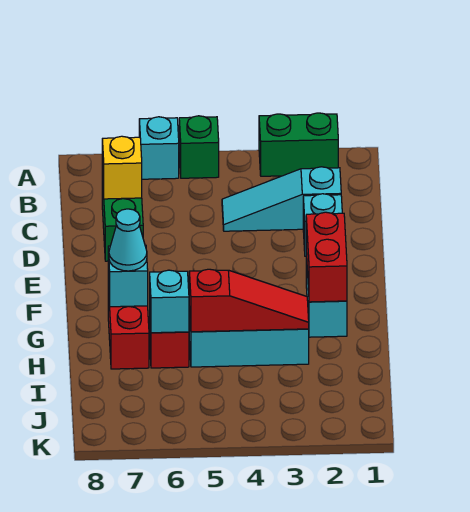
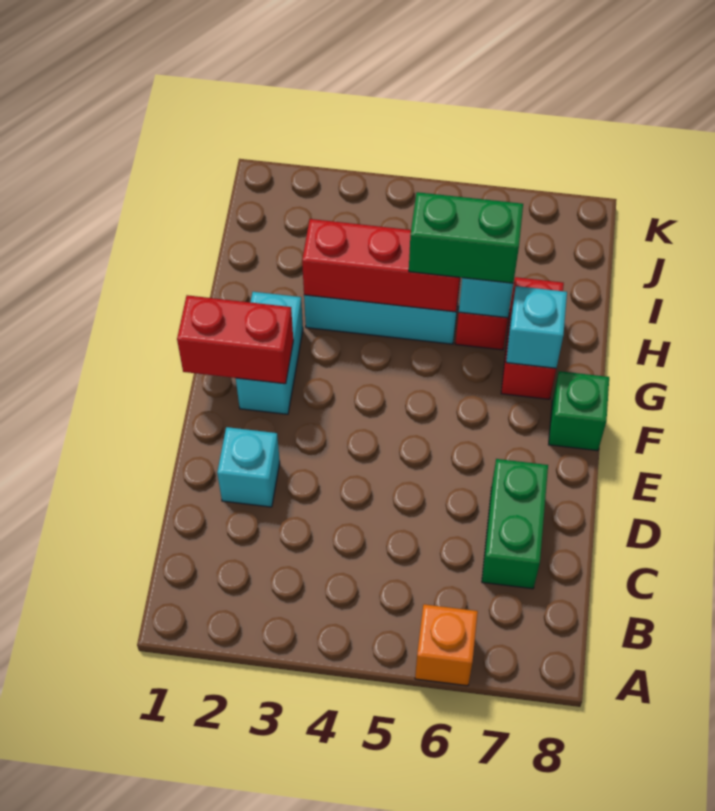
green 1x2 brick [259,113,338,176] -> green 1x2 brick moved to [409,192,523,283]
green 1x1 brick [179,116,219,178] -> green 1x1 brick moved to [549,371,609,451]
cyan 1x1 brick [139,117,179,179] -> orange 1x1 brick [415,604,478,686]
cyan 1x3 slope [222,167,341,231] -> none
yellow 1x1 brick [102,136,142,199] -> none
red 1x2 brick [306,212,347,302] -> red 1x2 brick turned to [177,295,293,384]
cyan 1x1 cone [109,209,147,271] -> none
red 1x3 slope [189,269,309,332] -> red 1x3 brick [302,219,460,312]

